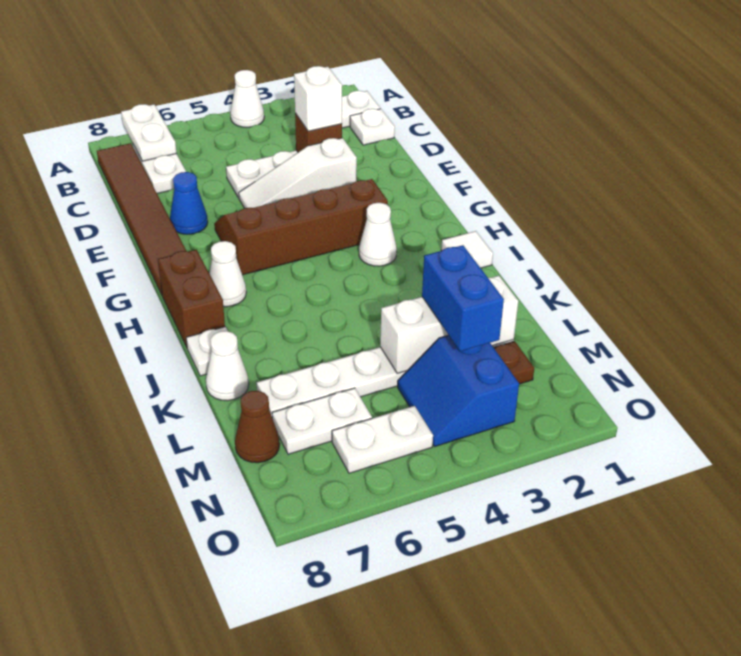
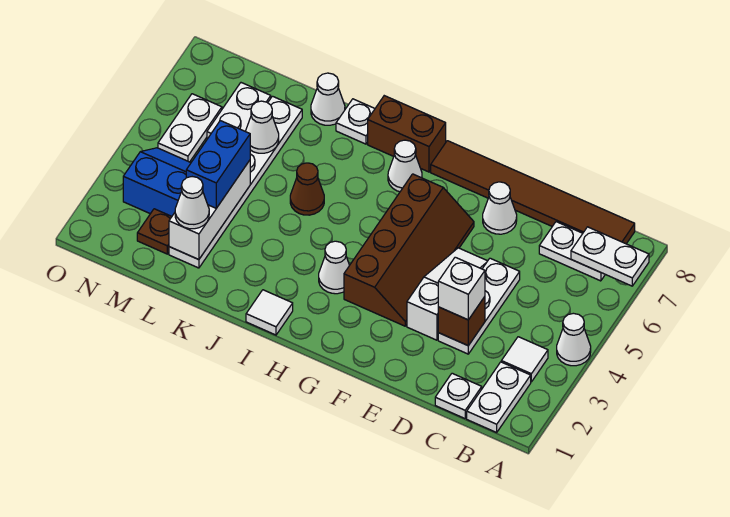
none -> white 1x1 tile [501,337,548,382]
blue 1x1 cone [170,172,208,234] -> white 1x1 cone [483,182,517,234]
none -> white 1x1 cone [175,177,209,229]
blue 1x2 brick [422,245,504,351] -> blue 1x2 brick turned to [186,121,250,208]
none -> white 1x1 cone [245,101,279,153]
brown 1x1 cone [235,391,280,463] -> brown 1x1 cone moved to [290,163,324,215]

